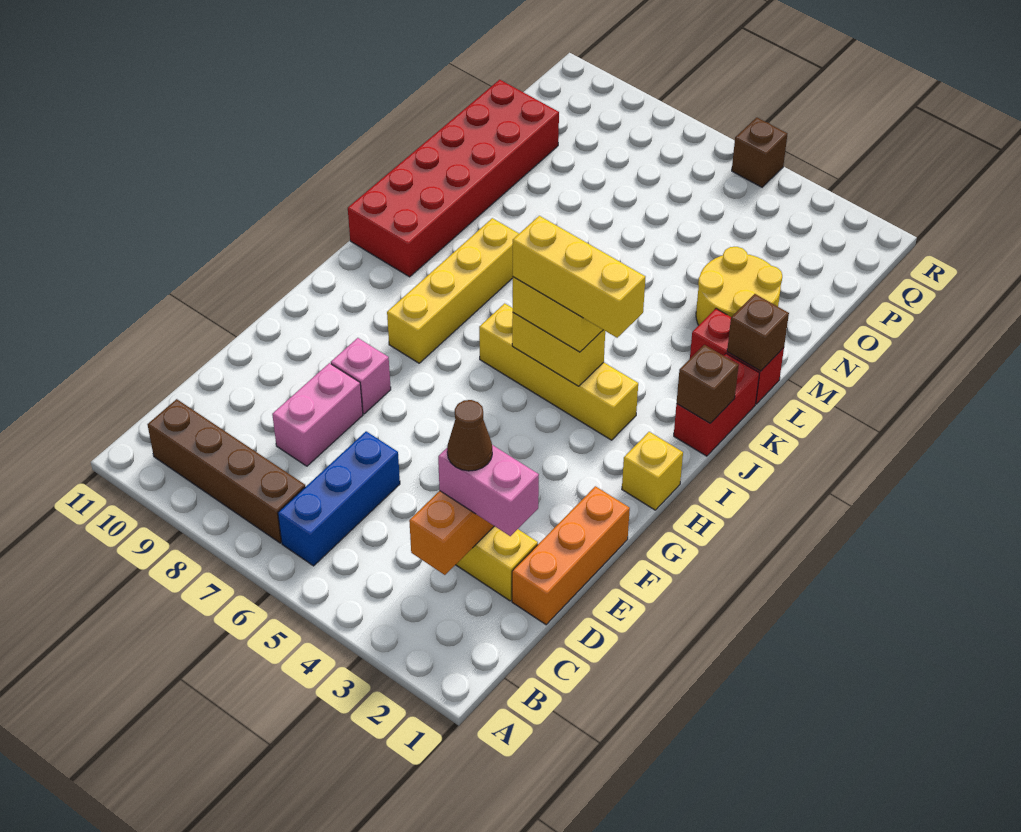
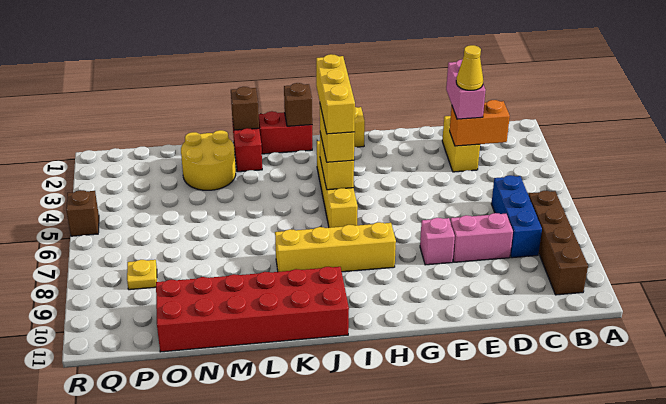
blue 1x3 brick [278,431,400,566] -> blue 1x3 brick turned to [491,175,542,258]
orange 1x3 brick [512,486,630,625] -> none
brown 1x1 cone [447,400,492,471] -> yellow 1x1 cone [456,45,483,90]
none -> yellow 1x1 plate [127,260,157,290]

